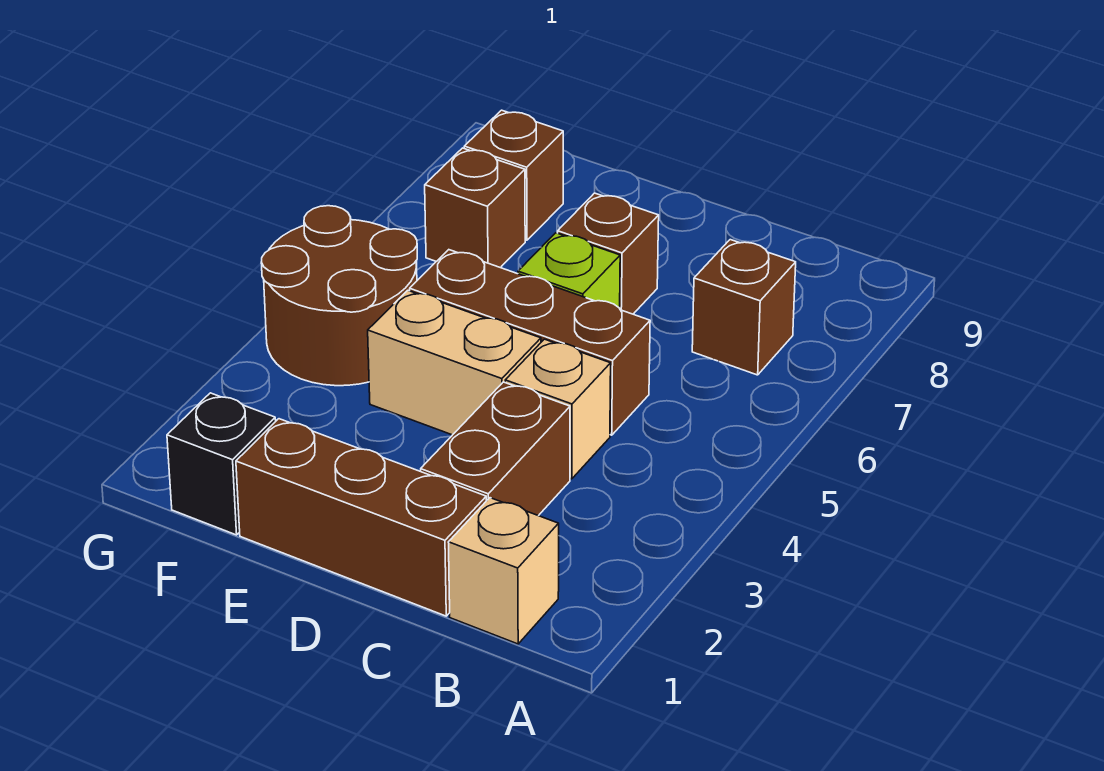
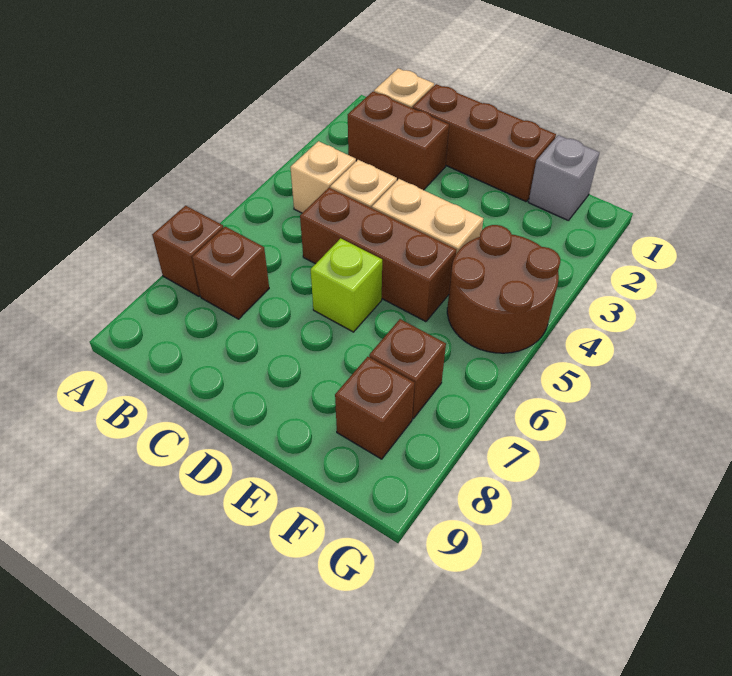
none -> tan 1x1 brick [290,141,356,213]
brown 1x2 brick [421,382,570,516] -> brown 1x2 brick turned to [348,92,449,190]
brown 1x1 brick [558,193,659,314] -> brown 1x1 brick moved to [152,206,224,296]
black 1x1 brick [167,393,276,535] -> grey 1x1 brick [528,135,600,221]

